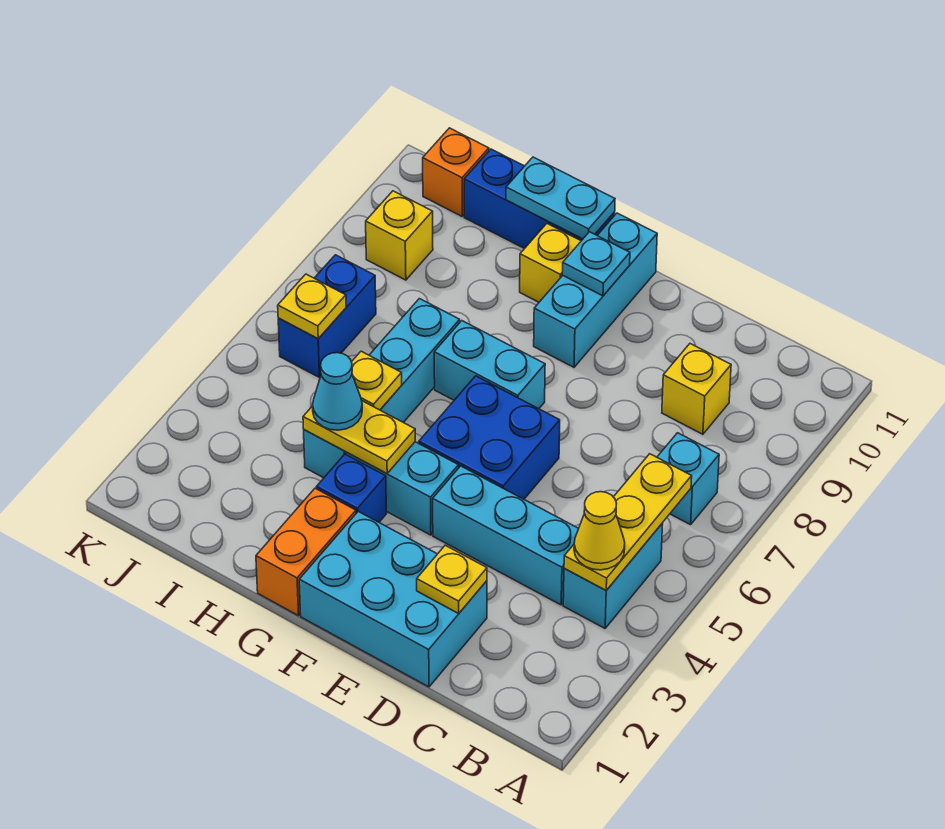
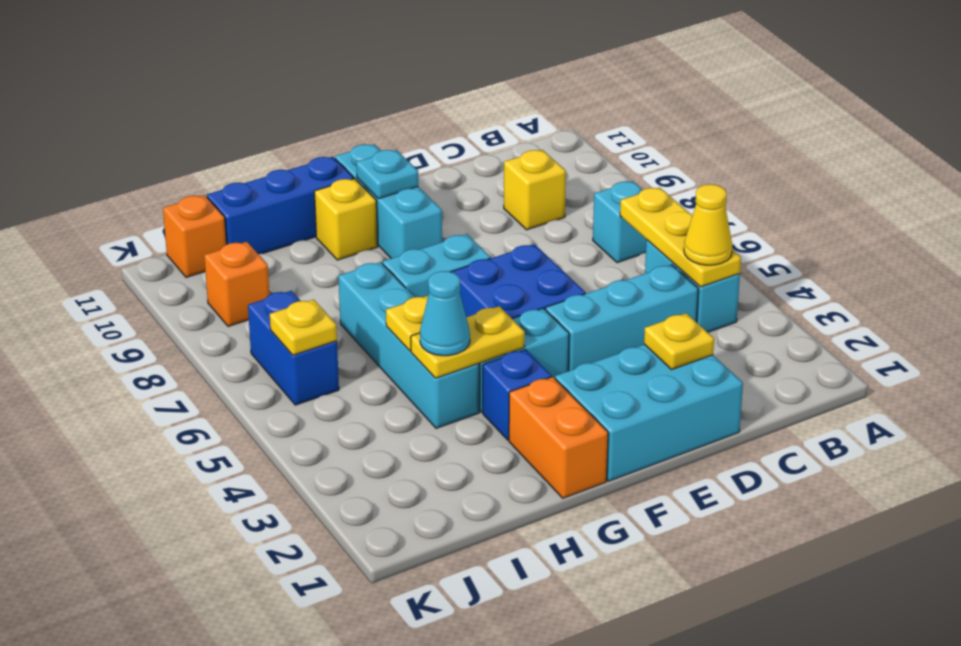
cyan 1x2 plate [506,157,615,239] -> none
yellow 1x1 brick [366,191,433,280] -> orange 1x1 brick [204,242,269,327]

